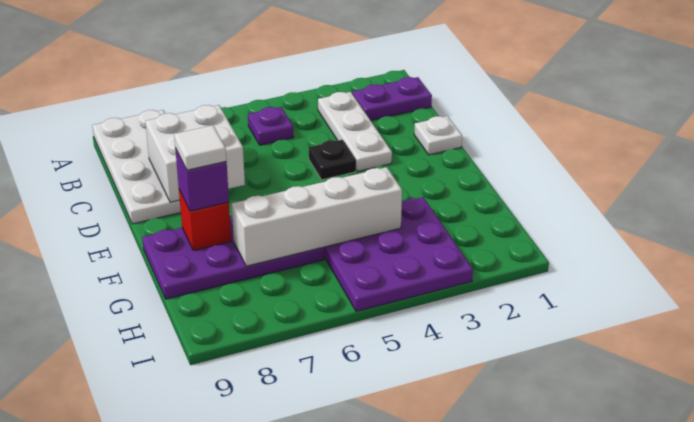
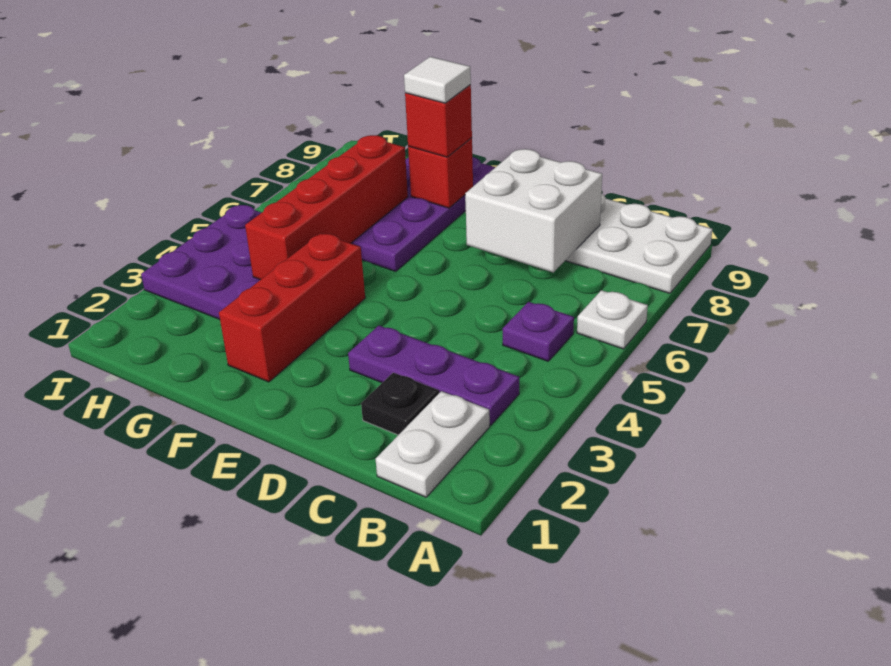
purple 1x2 plate [352,77,432,120] -> white 1x2 plate [376,391,490,497]
white 1x3 plate [318,92,392,171] -> purple 1x3 plate [348,326,519,425]
white 1x1 plate [414,116,462,155] -> white 1x1 plate moved to [577,290,648,349]
black 1x1 plate [309,140,356,180] -> black 1x1 plate moved to [361,373,439,435]
none -> red 1x3 brick [219,233,365,382]
purple 1x1 brick [175,148,229,211] -> red 1x1 brick [405,85,472,157]
white 1x4 brick [232,167,402,266] -> red 1x4 brick [245,135,408,280]

